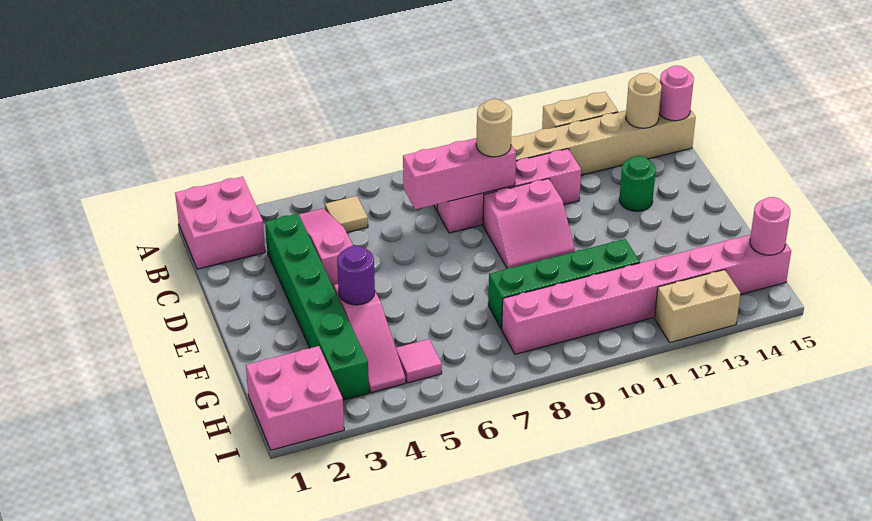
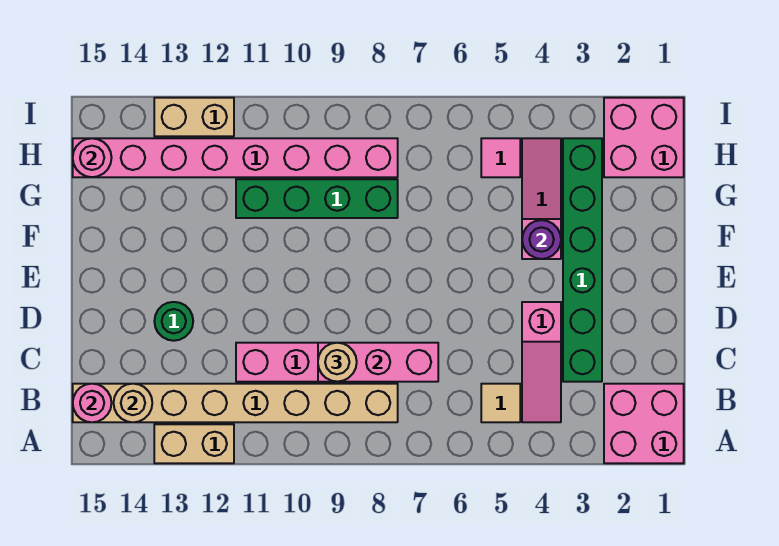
pink 2x2 slope [483,179,575,268] -> none

